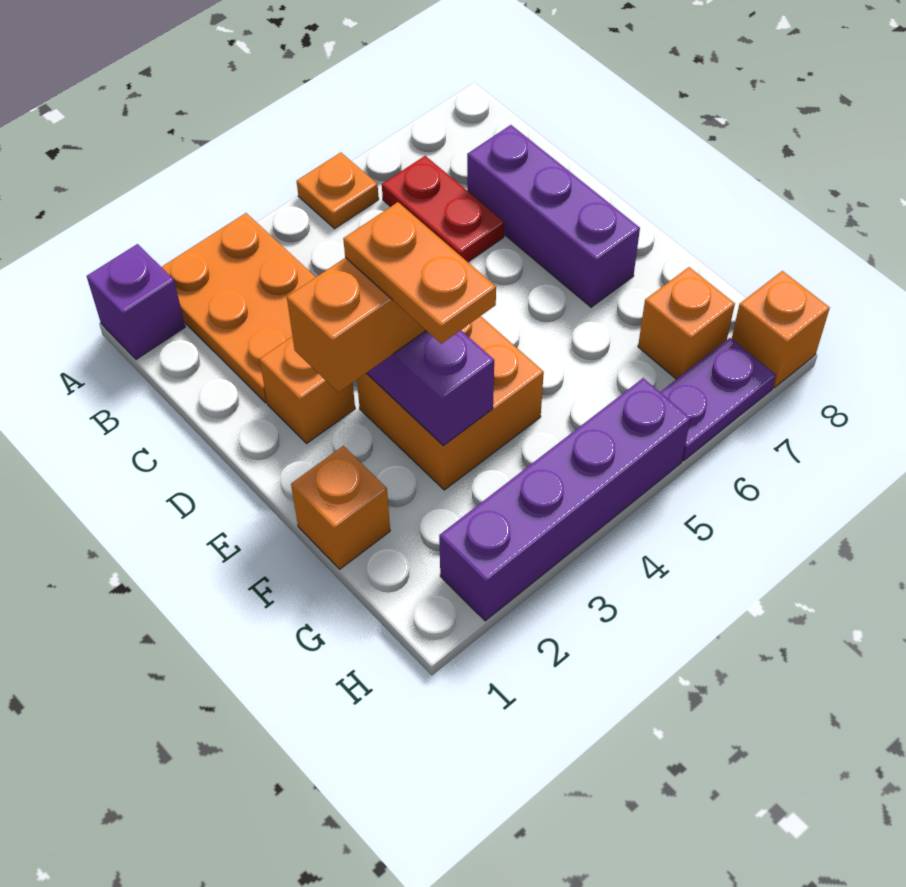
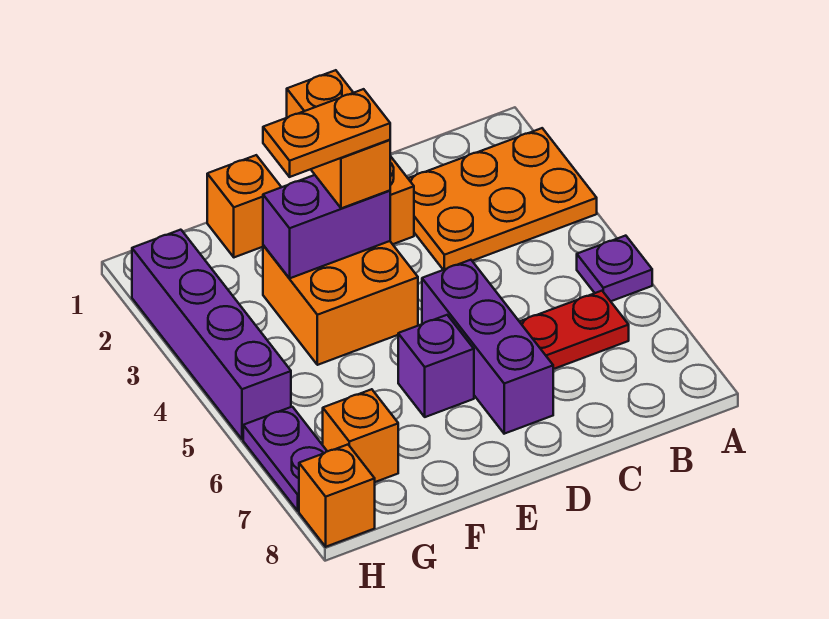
purple 1x1 brick [87,244,185,359] -> purple 1x1 brick moved to [398,315,474,417]
orange 1x1 plate [297,153,379,229] -> purple 1x1 plate [577,236,652,301]
purple 1x3 brick [467,125,640,307] -> purple 1x3 brick turned to [422,260,553,434]

